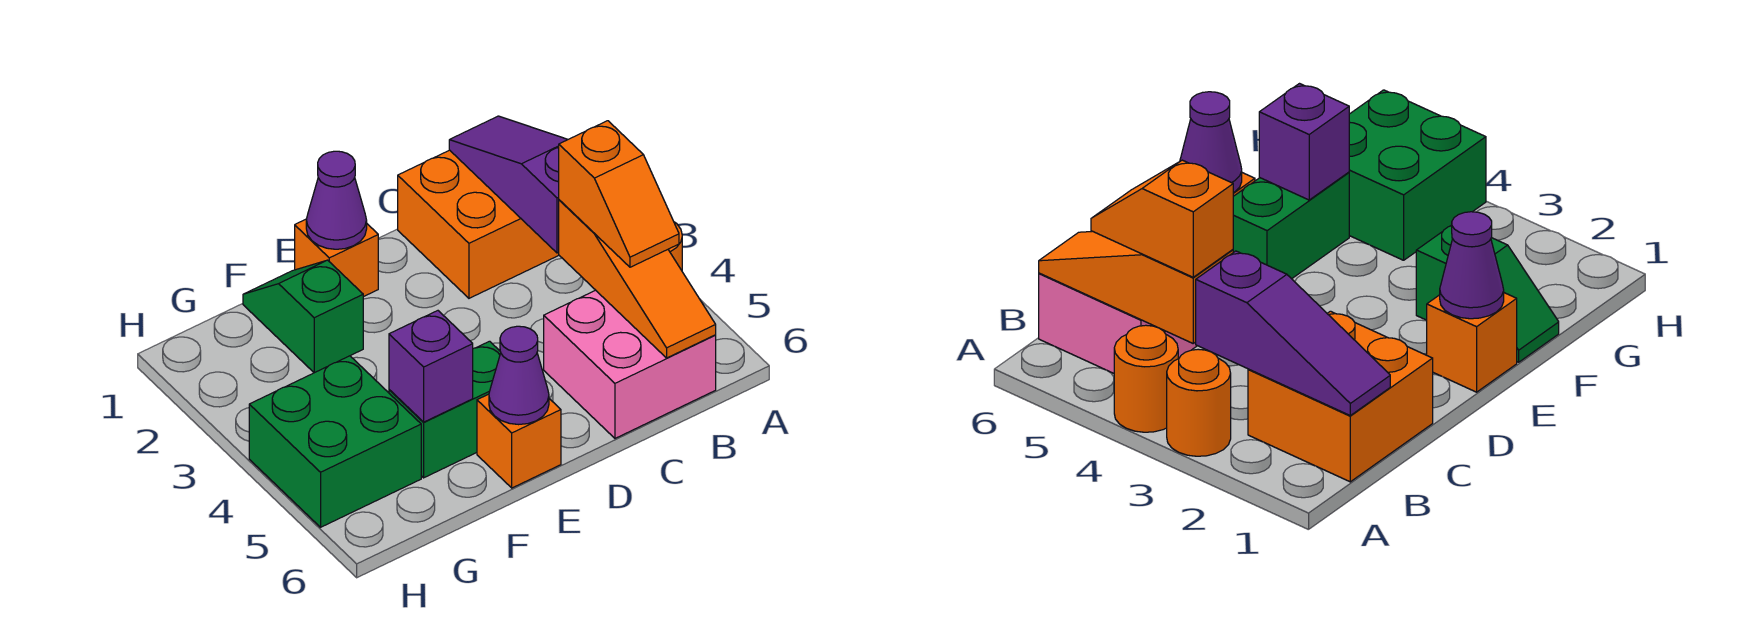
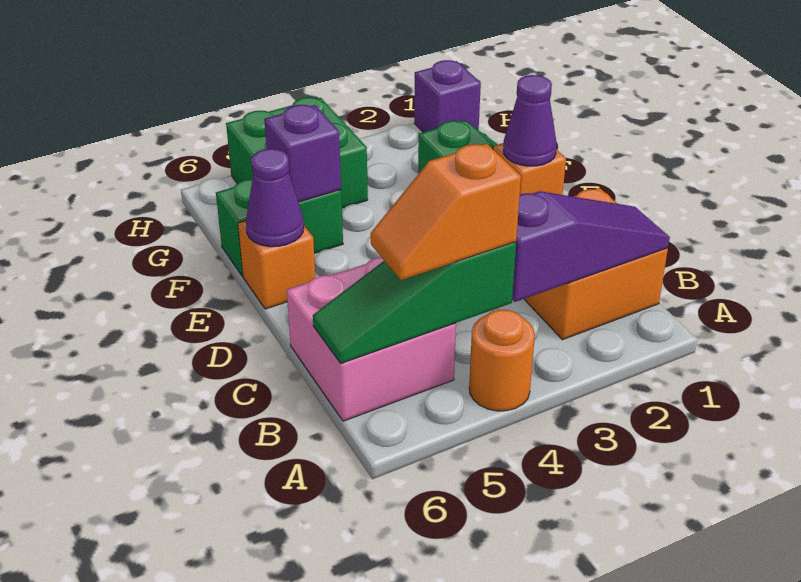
orange 1x1 round brick [1167,349,1231,456] -> none
orange 1x3 slope [559,200,716,358] -> green 1x3 slope [313,242,516,363]
green 1x2 brick [389,341,501,478] -> green 1x2 brick turned to [216,179,343,276]
none -> purple 1x1 brick [414,60,481,132]

